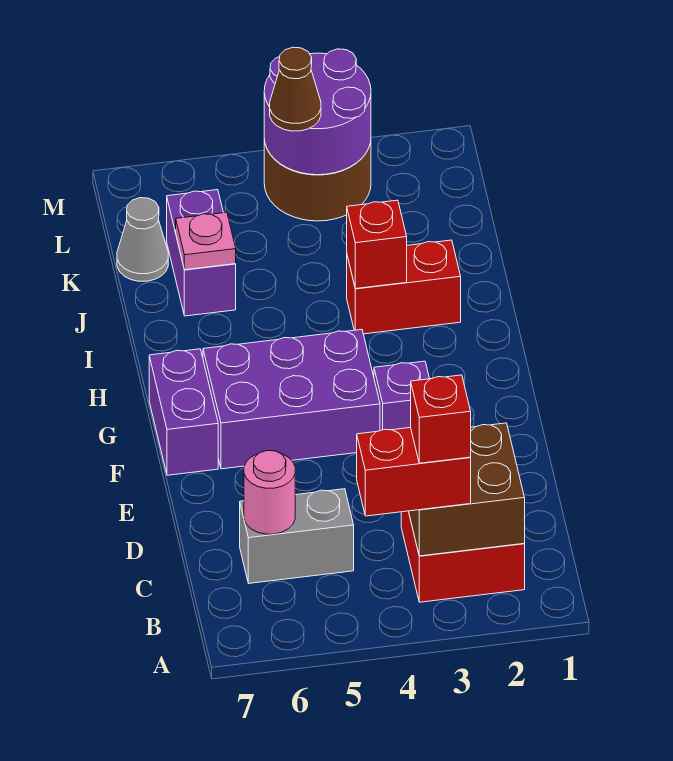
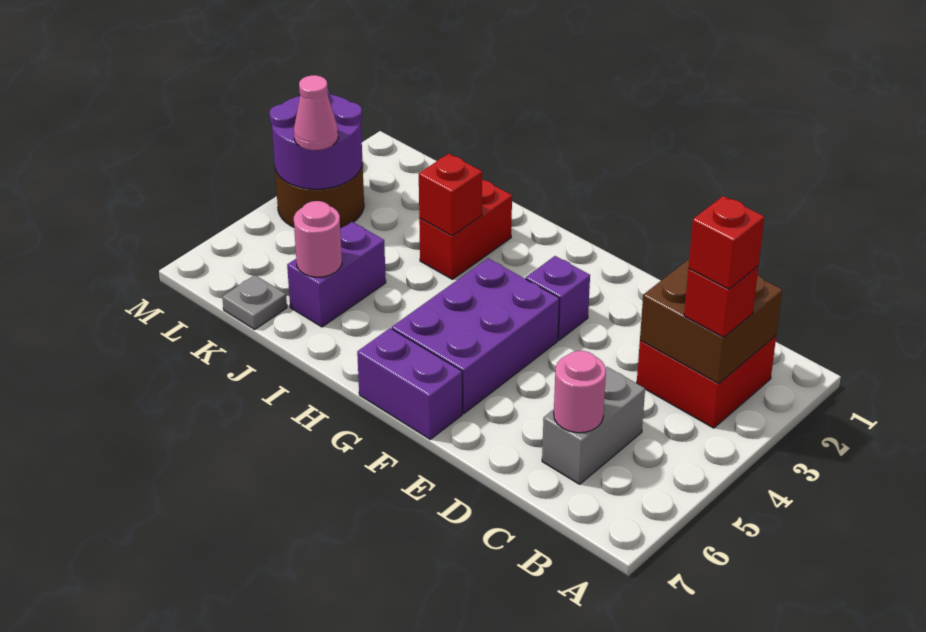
red 1x2 brick [357,427,471,516] -> red 1x1 brick [684,267,758,338]
purple 1x2 brick [167,190,236,316] -> purple 1x2 brick turned to [287,222,386,327]
pink 1x1 plate [176,212,236,270] -> pink 1x1 round brick [294,201,342,277]
grey 1x1 cone [117,198,168,281] -> grey 1x1 plate [222,275,287,329]
brown 1x1 cone [270,47,321,131] -> pink 1x1 cone [294,75,338,150]

